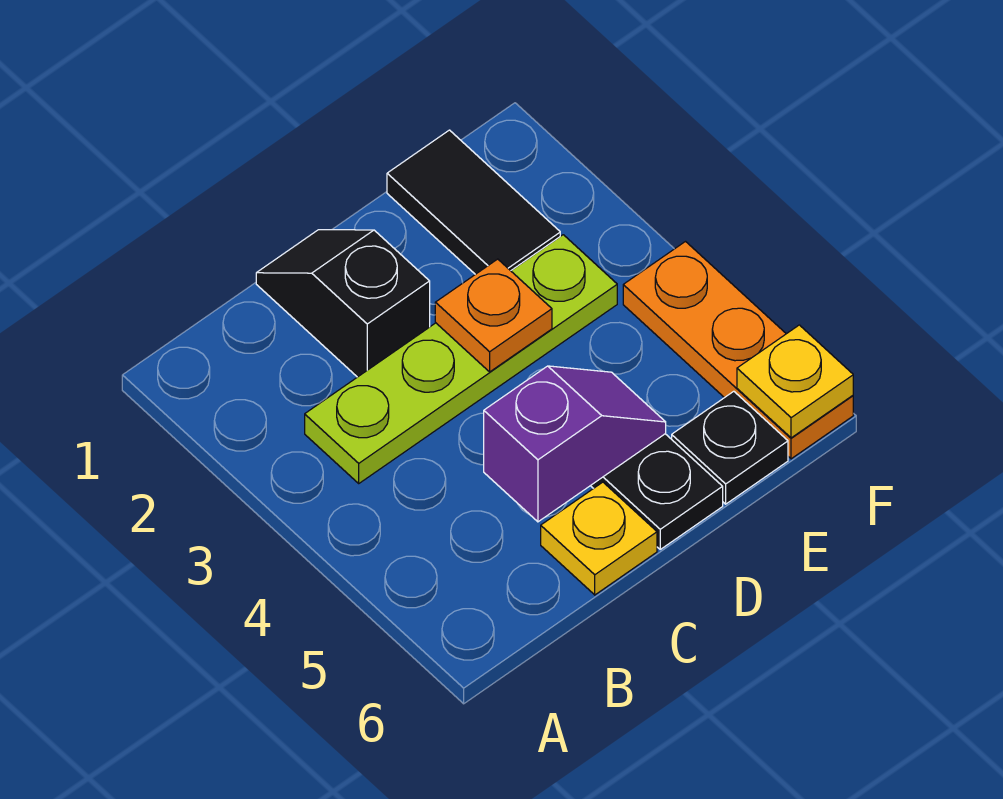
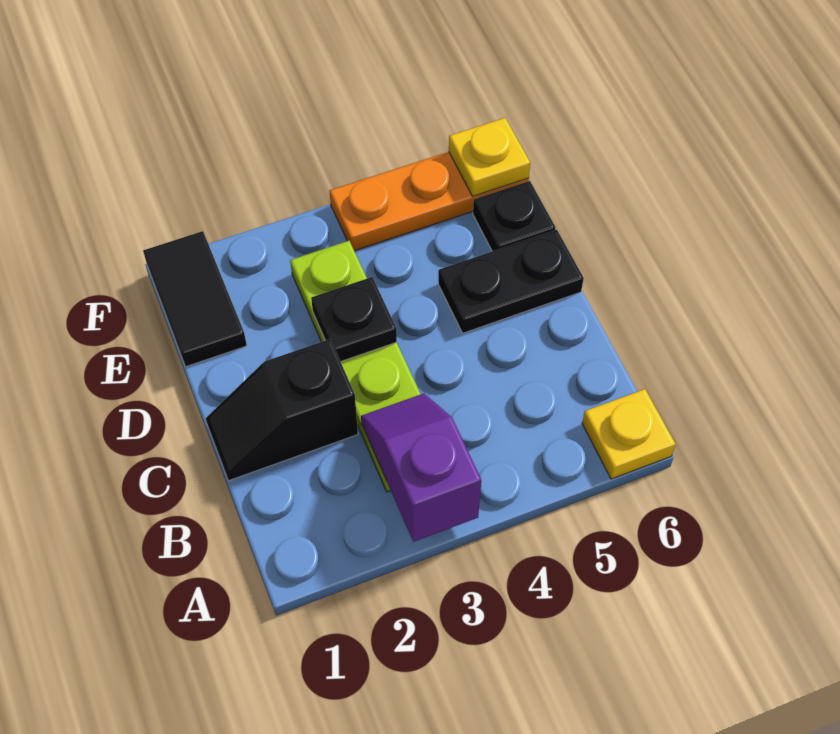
purple 1x2 slope [484,366,666,522] -> purple 1x2 slope moved to [361,393,481,542]
yellow 1x1 plate [541,482,657,595] -> yellow 1x1 plate moved to [582,389,675,479]
orange 1x1 plate [435,259,552,372] -> black 1x1 plate [311,277,397,362]
black 1x2 tile [387,130,560,274] -> black 1x2 tile turned to [143,231,247,367]

